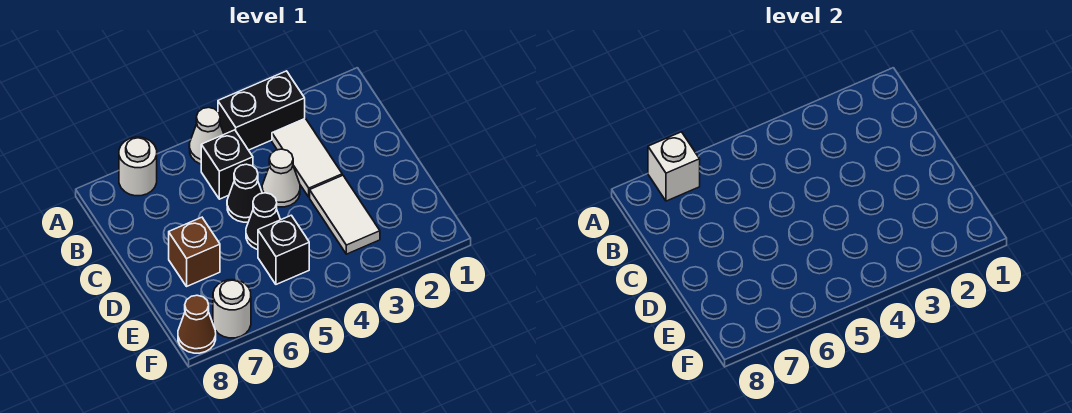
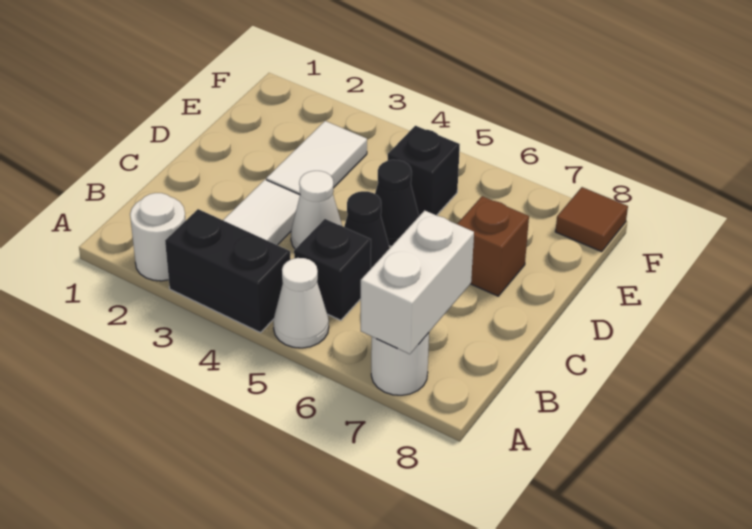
white 1x1 brick [648,132,700,201] -> white 1x2 brick [361,210,474,354]
white 1x1 round brick [213,280,251,338] -> white 1x1 round brick moved to [130,193,186,281]
brown 1x1 cone [178,295,216,353] -> brown 1x1 tile [555,187,628,252]

